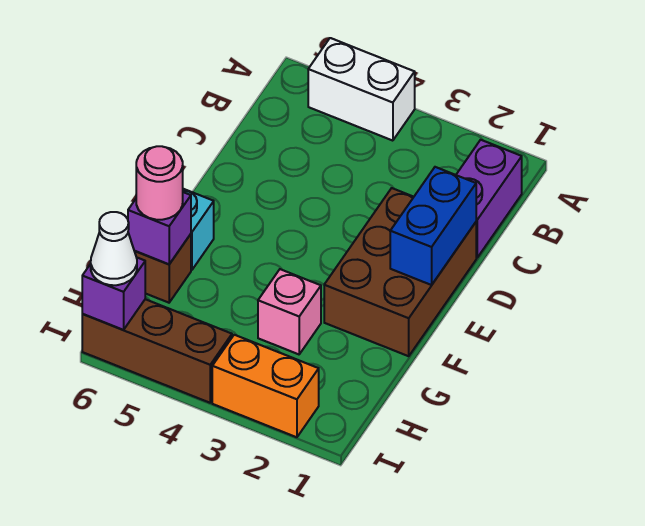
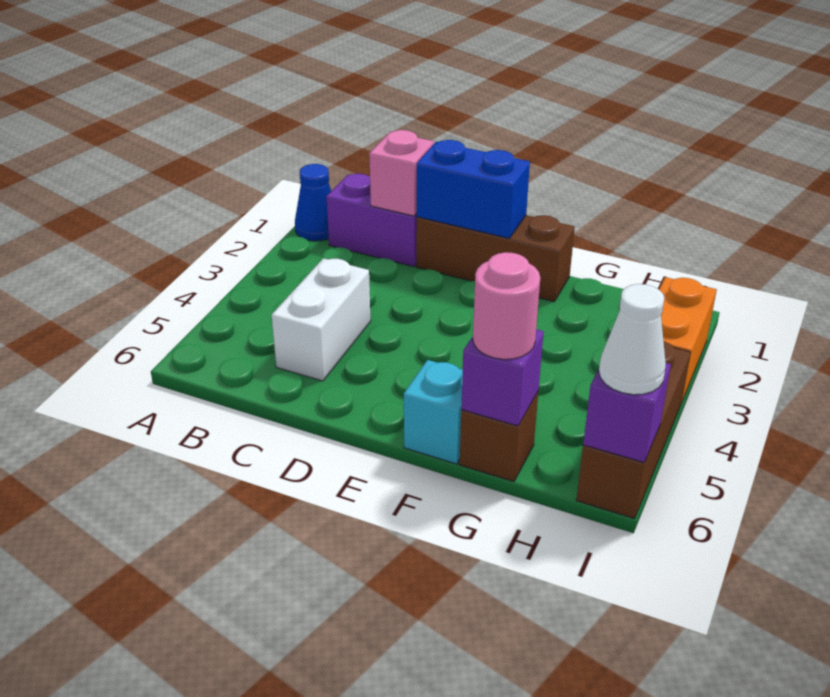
none -> blue 1x1 cone [295,164,331,241]
white 1x2 brick [308,38,415,141] -> white 1x2 brick moved to [272,258,371,381]
brown 2x3 brick [324,188,476,356] -> brown 1x3 brick [416,215,575,302]
pink 1x1 brick [258,269,321,354] -> pink 1x1 brick moved to [369,130,434,216]

